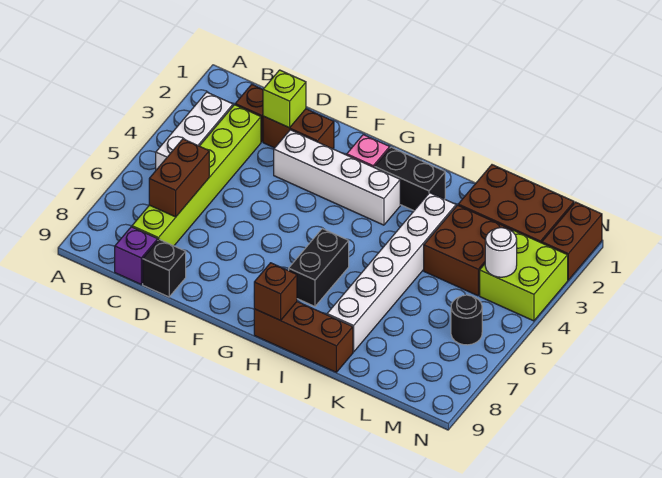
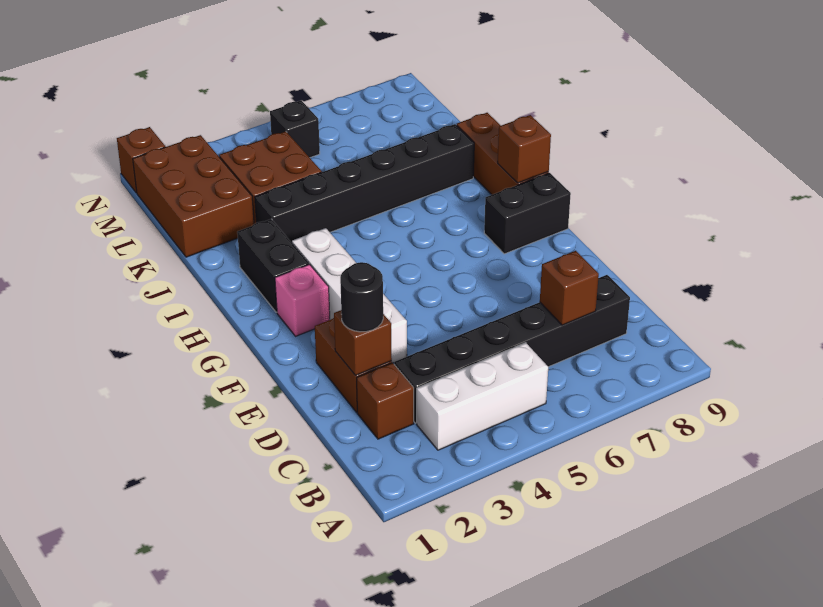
lime 1x6 brick [132,105,261,246] -> black 1x6 brick [394,275,630,423]
brown 1x2 brick [149,139,209,217] -> brown 1x1 brick [540,251,599,325]
purple 1x1 brick [115,227,158,284] -> none
lime 1x1 brick [263,70,306,128] -> brown 1x1 brick [334,310,392,375]
black 1x1 brick [143,239,186,297] -> black 1x1 brick moved to [270,101,320,158]
black 1x2 brick [289,229,349,306] -> black 1x2 brick moved to [484,173,571,254]
white 1x6 brick [327,193,456,352] -> black 1x6 brick [255,124,474,243]
lime 2x2 brick [480,230,568,321] -> none
white 1x1 round brick [485,228,517,277] -> none
black 1x1 round brick [451,295,482,345] -> black 1x1 round brick moved to [340,262,383,332]
brown 1x2 brick [542,202,602,280] -> brown 1x1 brick [117,127,165,193]

